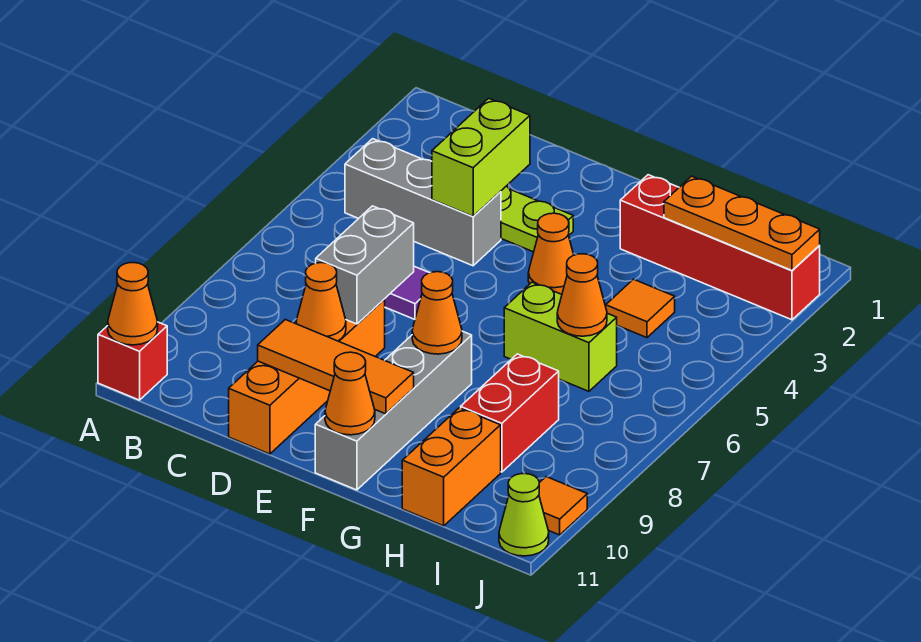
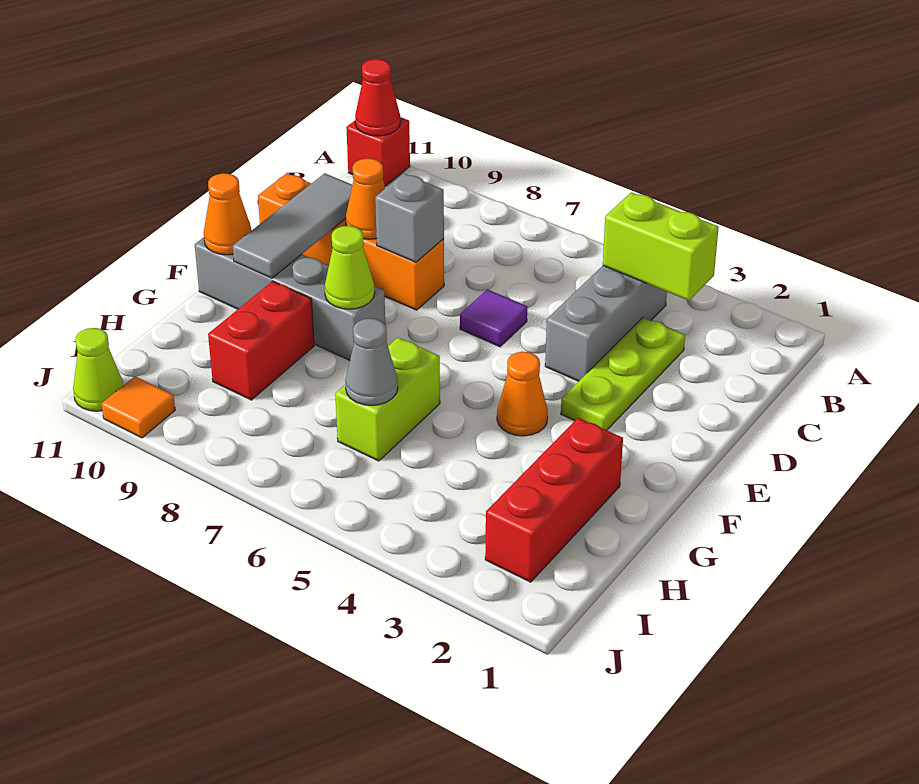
orange 1x1 cone [108,263,158,345] -> red 1x1 cone [355,59,400,136]
lime 1x2 brick [432,98,530,216] -> lime 1x2 brick moved to [603,192,719,301]
grey 1x2 brick [316,206,414,324] -> grey 1x1 brick [375,174,444,262]
orange 1x3 tile [258,319,414,414] -> grey 1x3 tile [233,173,352,278]
orange 1x1 cone [412,272,462,354] -> lime 1x1 cone [325,226,375,309]
red 1x4 brick [620,175,820,320] -> red 1x3 brick [485,418,623,582]
orange 1x3 plate [664,176,820,270] -> none
orange 1x1 tile [606,279,675,338] -> none
orange 1x1 cone [557,254,607,336] -> grey 1x1 cone [345,319,398,405]
red 1x2 brick [461,354,559,472] -> red 1x2 brick turned to [208,281,314,400]
orange 1x2 brick [402,408,501,526] -> none

